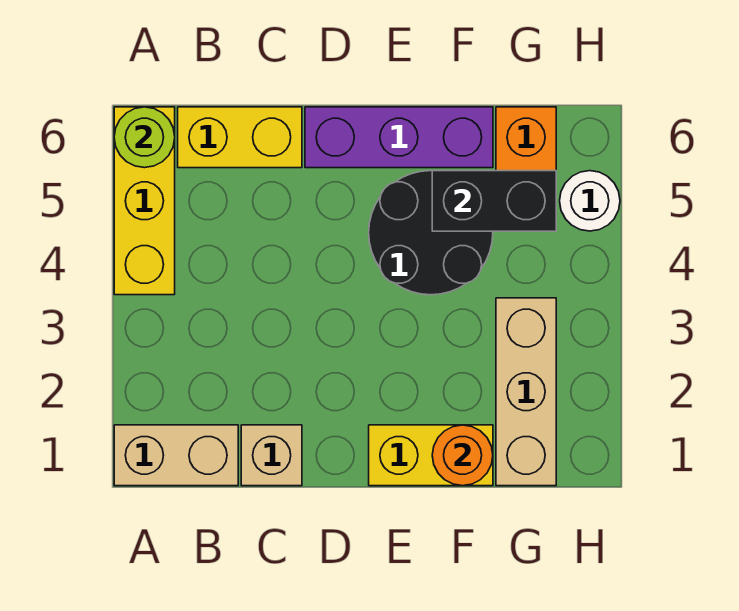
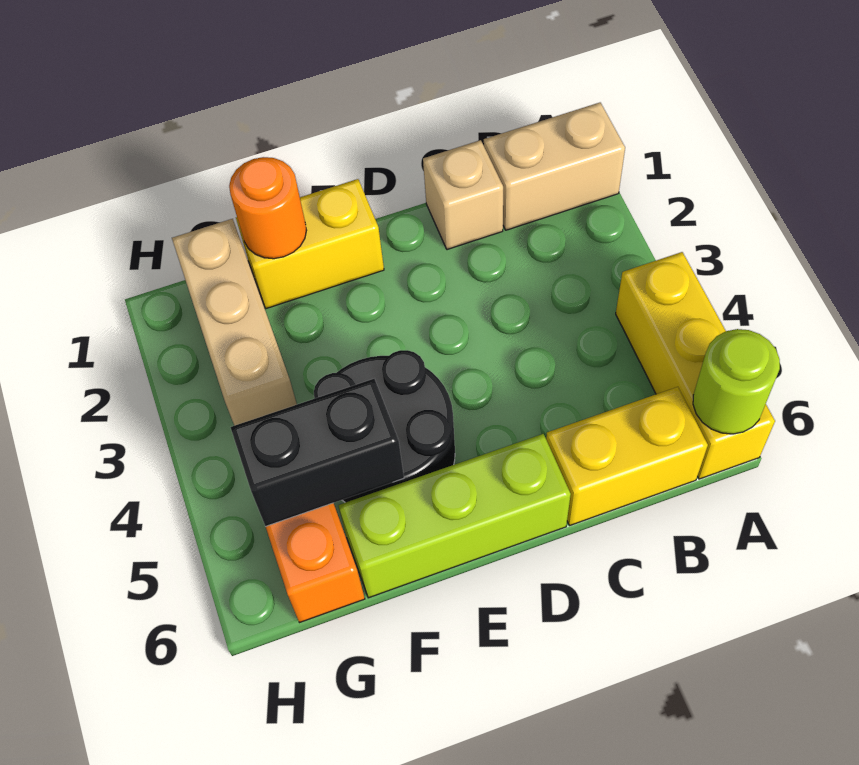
purple 1x3 brick [305,107,493,168] -> lime 1x3 brick [338,434,571,598]
white 1x1 round brick [560,171,620,231] -> none

